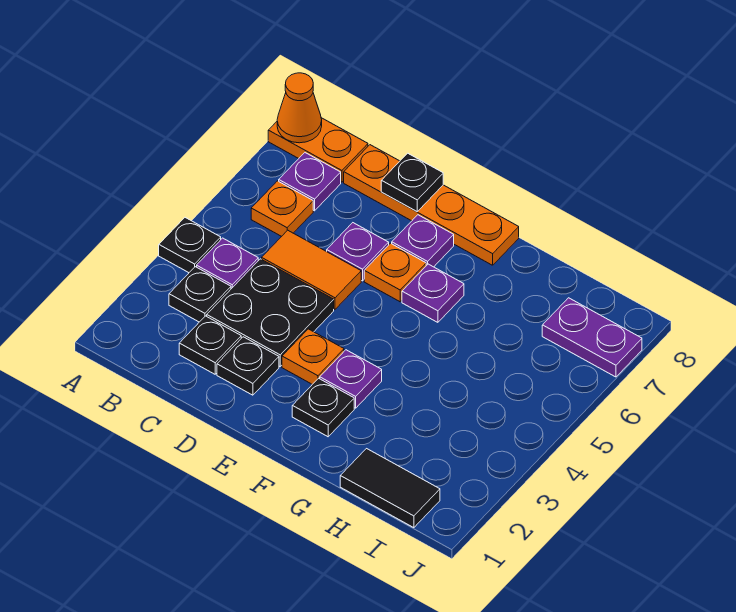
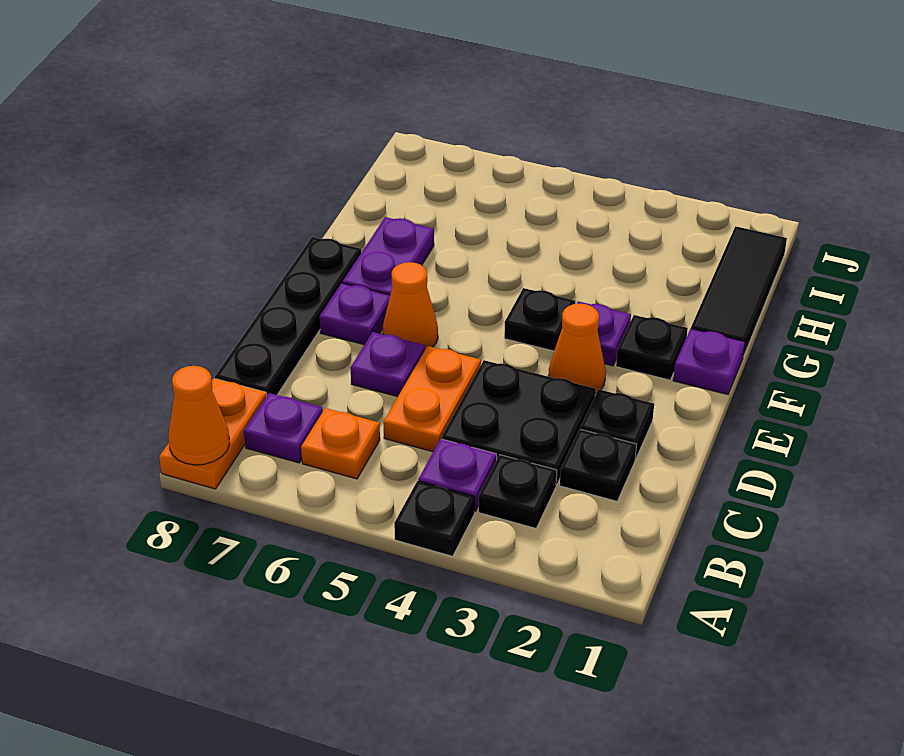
orange 1x2 tile [262,230,361,309] -> orange 1x2 plate [383,346,481,452]
orange 1x4 plate [344,145,519,265] -> black 1x4 plate [215,237,361,395]
black 1x1 plate [381,153,443,212] -> black 1x1 plate moved to [504,288,575,351]
orange 1x1 plate [282,329,344,384] -> orange 1x1 cone [548,304,606,394]
orange 1x1 plate [364,243,426,302] -> orange 1x1 cone [383,262,438,350]
purple 1x1 plate [402,264,464,322] -> purple 1x1 plate moved to [673,329,745,395]
black 1x2 tile [340,449,440,528] -> black 1x3 tile [691,226,787,357]
purple 1x2 plate [542,298,642,377] -> purple 1x2 plate moved to [343,217,434,295]

